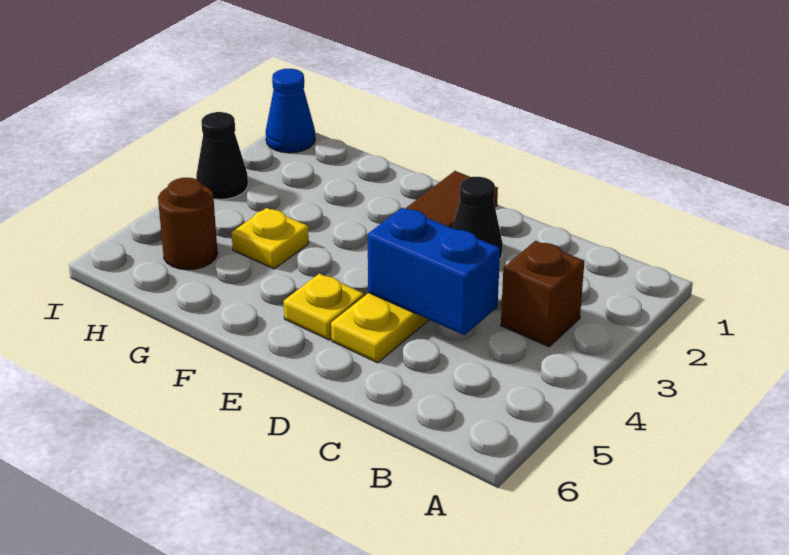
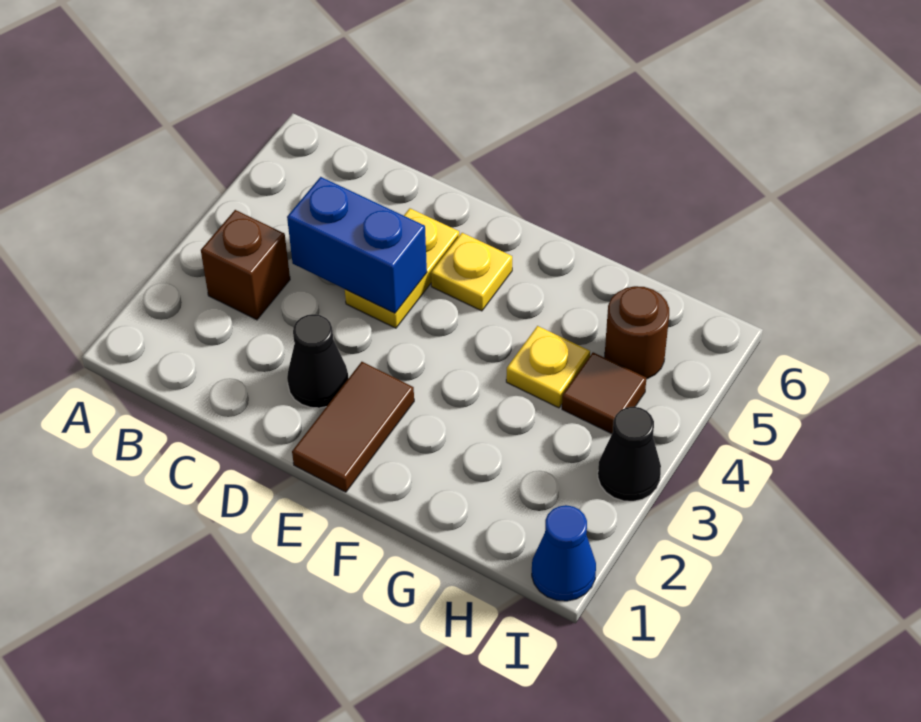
none -> brown 1x1 tile [562,352,647,434]

